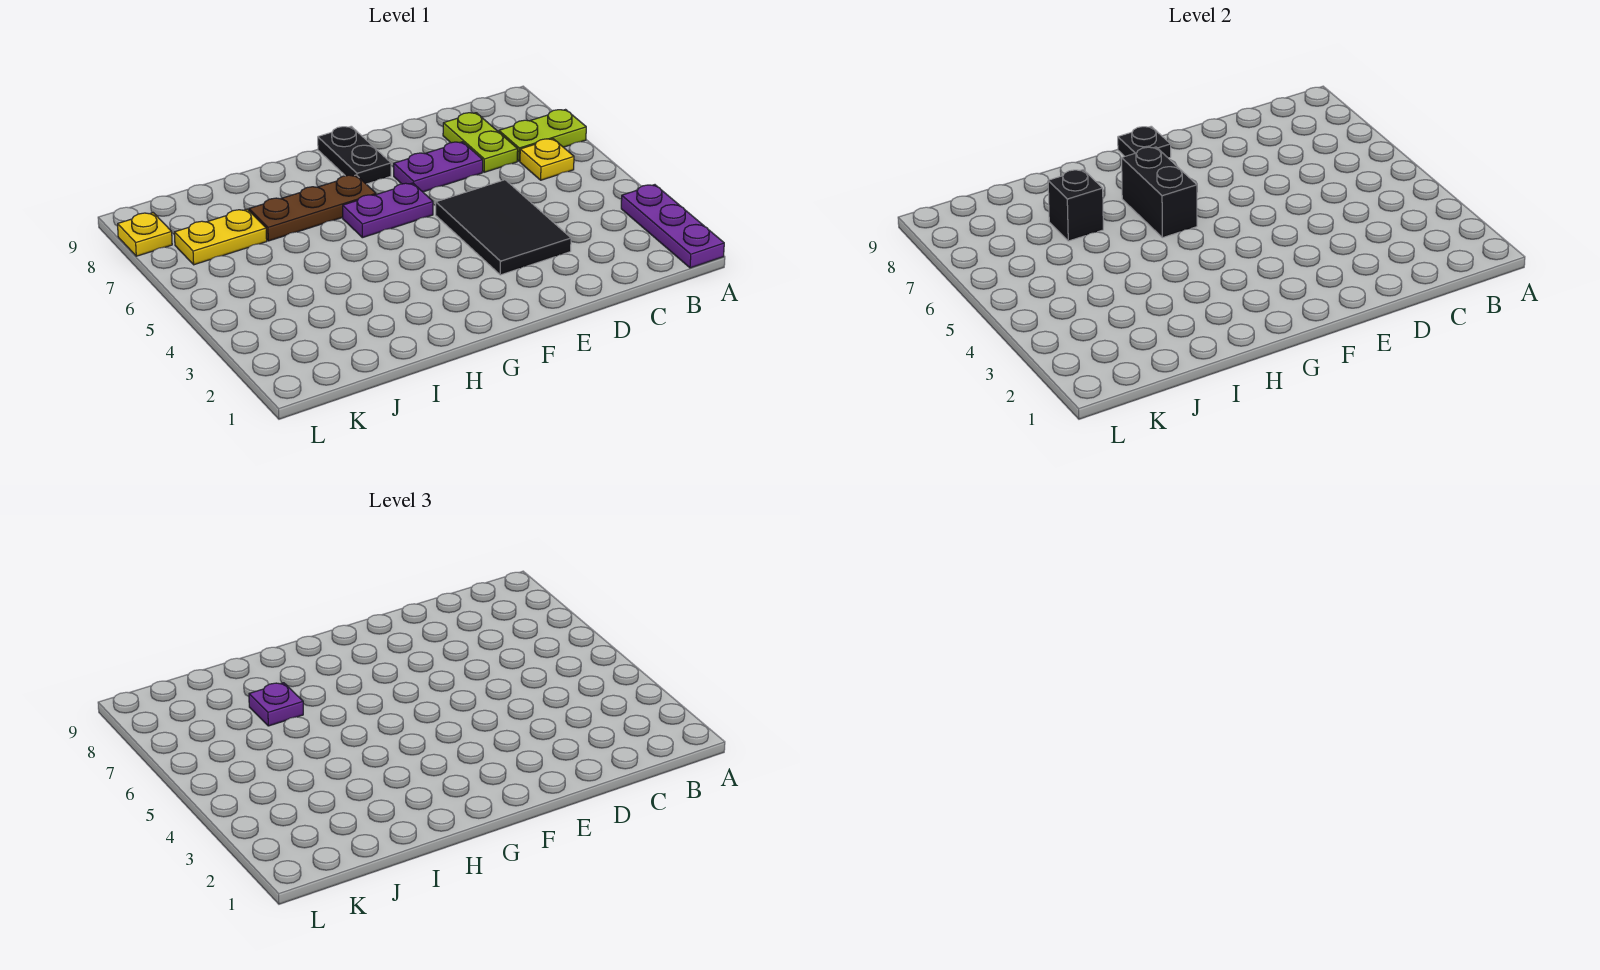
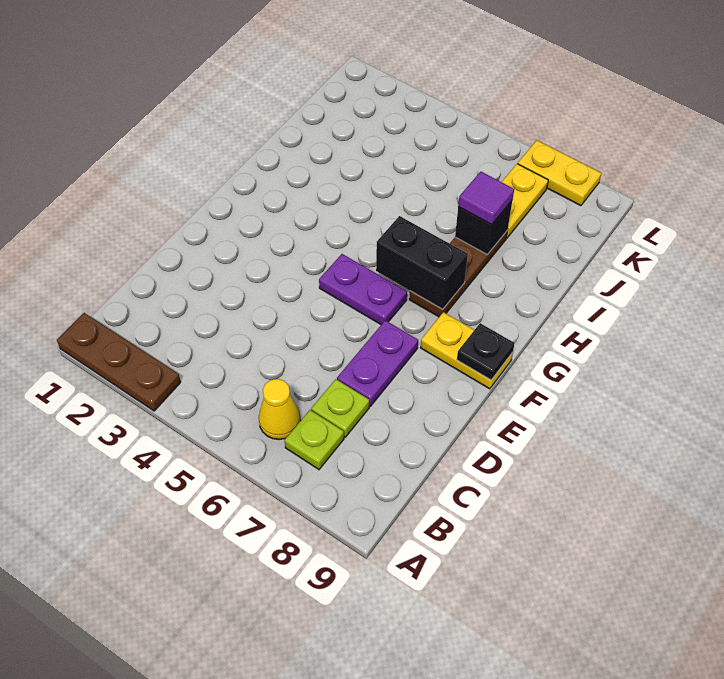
purple 1x3 plate [621,185,724,268] -> brown 1x3 plate [57,313,181,411]
lime 1x2 plate [499,110,586,161] -> lime 1x1 plate [285,410,344,469]
yellow 1x1 plate [520,139,574,180] -> yellow 1x1 cone [259,379,301,440]
lime 1x2 plate [443,113,518,172] -> lime 1x1 plate [311,379,369,437]
black 2x3 tile [436,180,571,275] -> none
purple 1x2 plate [343,183,433,238] -> purple 1x2 plate turned to [319,254,407,325]
black 1x2 plate [318,126,391,184] -> yellow 1x2 plate [421,312,513,389]
purple 1x1 plate [249,683,303,726] -> purple 1x1 tile [458,172,514,225]
yellow 1x1 plate [118,213,172,256] -> yellow 1x2 plate [518,140,601,206]

